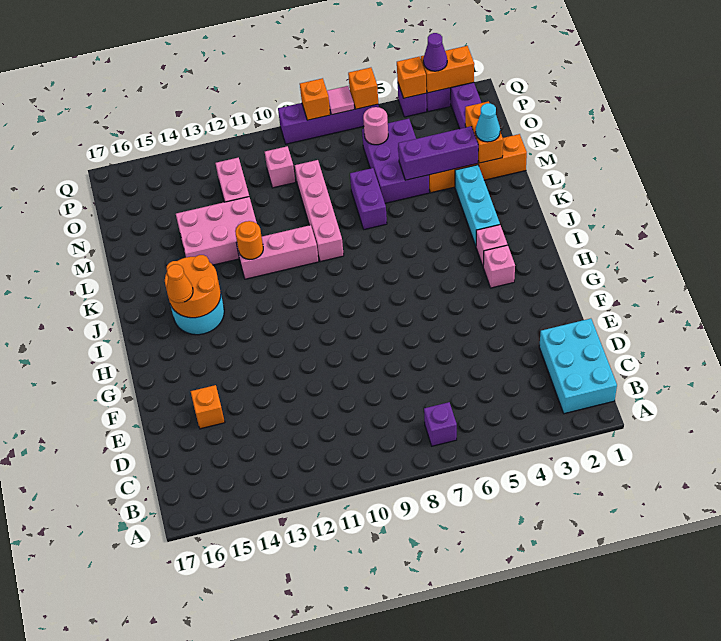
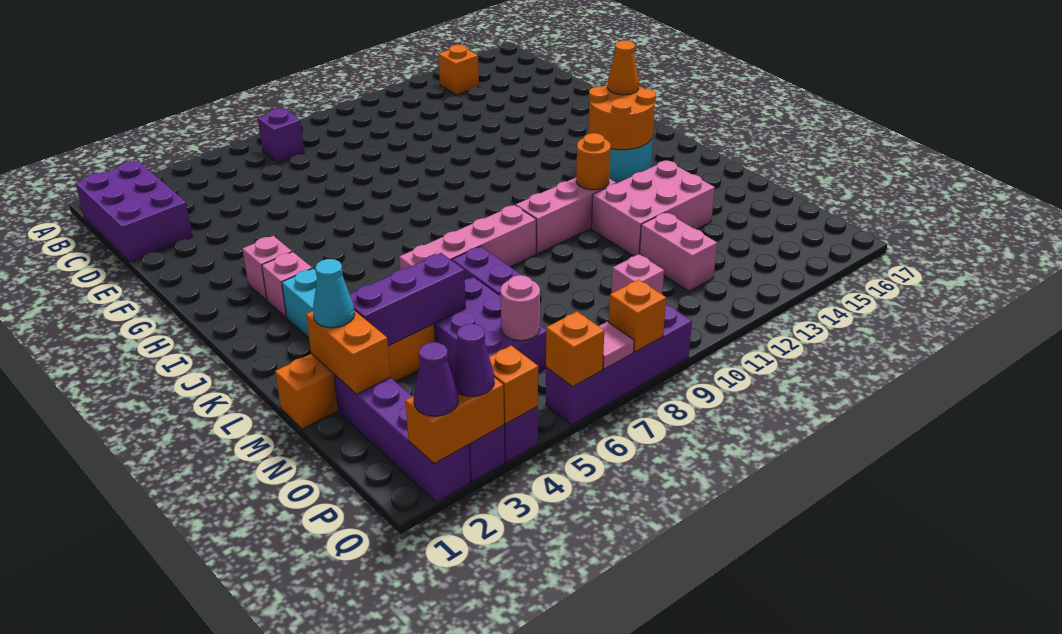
cyan 2x3 brick [539,319,617,414] -> purple 2x3 brick [76,161,193,262]
orange 1x1 brick [191,385,225,429] -> orange 1x1 brick moved to [439,45,479,95]
pink 1x4 brick [295,160,344,262] -> pink 1x4 brick turned to [399,205,536,270]
none -> purple 1x1 cone [414,342,458,416]

